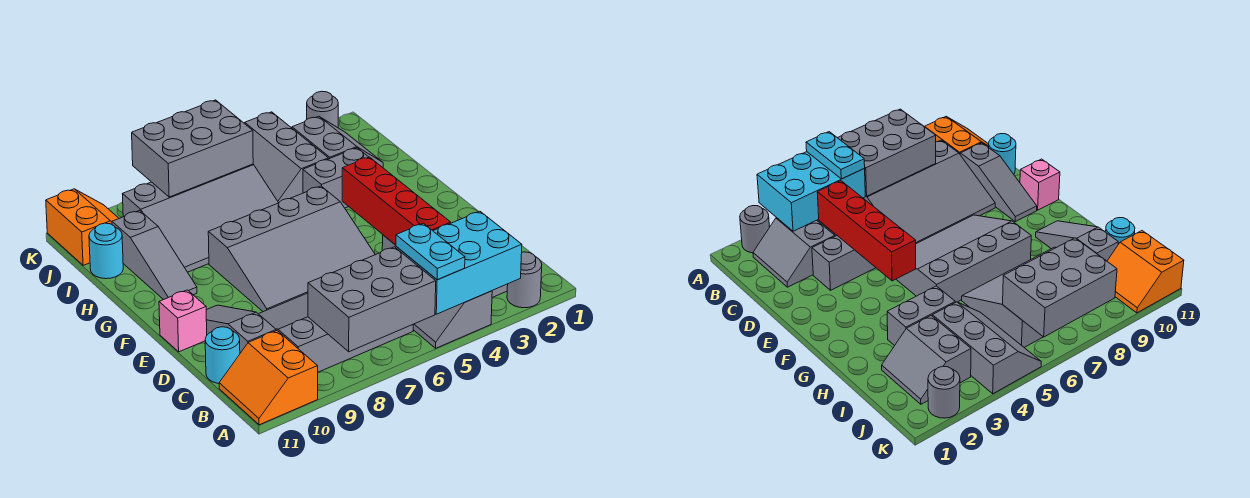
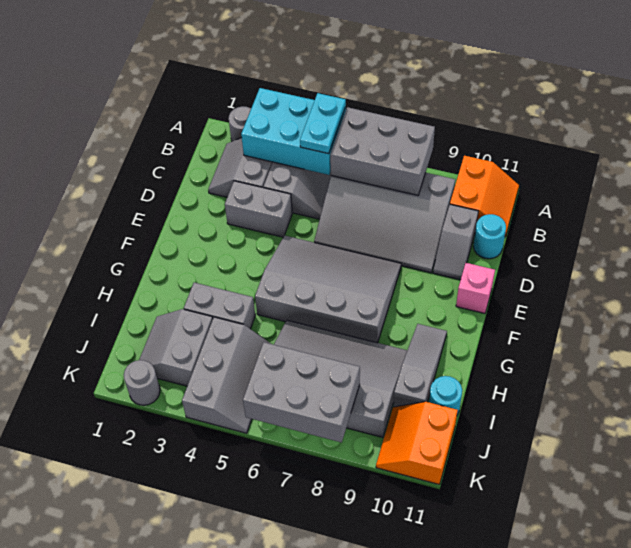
red 1x4 brick [342,157,451,245] -> none
grey 1x3 slope [206,305,276,353] -> grey 1x2 slope [433,204,478,280]

